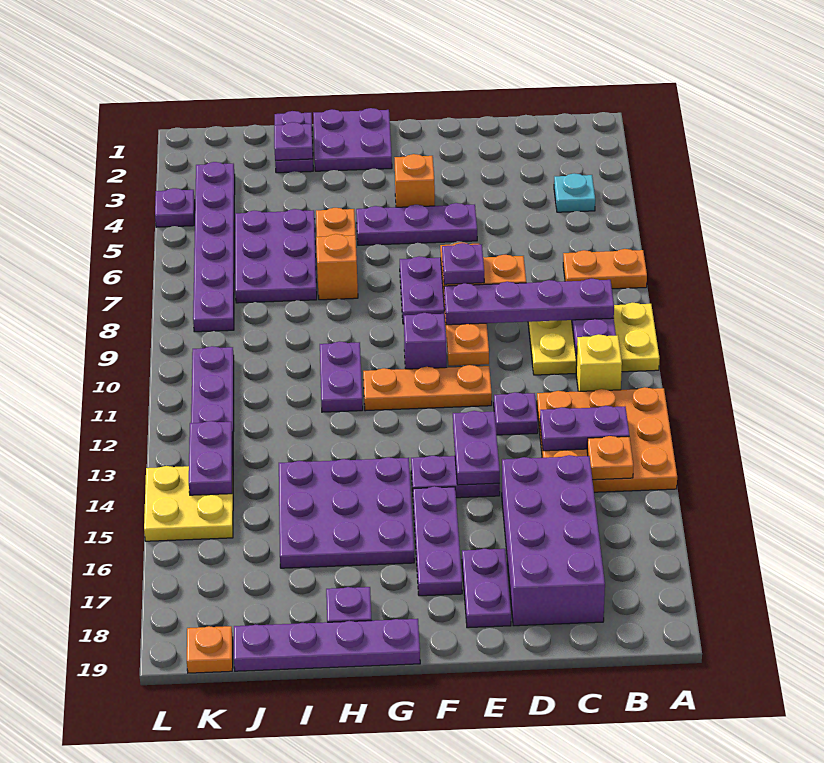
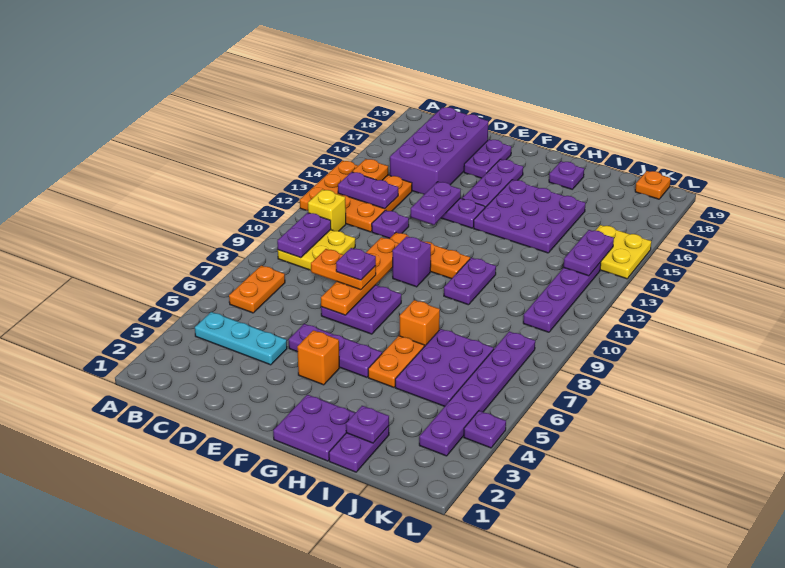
orange 1x2 plate [563,249,647,289] -> orange 1x2 plate turned to [229,266,285,313]
yellow 2x3 plate [528,303,660,375] -> yellow 2x2 plate [278,230,355,270]
cyan 1x1 plate [554,173,595,212] -> cyan 1x3 plate [195,312,287,365]
purple 1x4 plate [444,279,614,325] -> none
purple 1x4 plate [234,619,420,671] -> none

